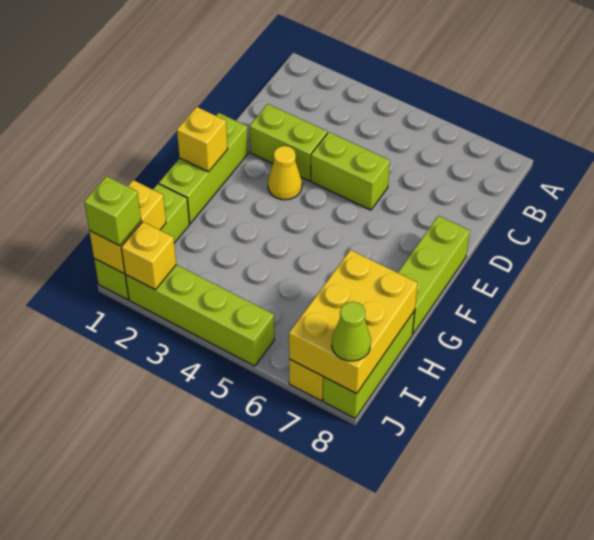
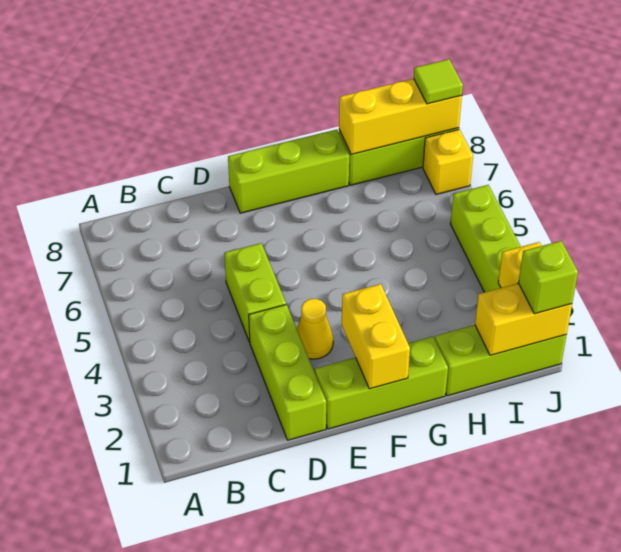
lime 1x2 brick [250,104,327,181] -> lime 1x3 brick [249,305,326,440]
yellow 1x1 brick [177,107,228,172] -> yellow 1x2 brick [342,284,410,389]
yellow 2x3 brick [289,250,418,394] -> yellow 1x3 brick [339,79,462,155]
lime 1x1 cone [332,302,371,361] -> lime 1x1 tile [414,59,463,104]

